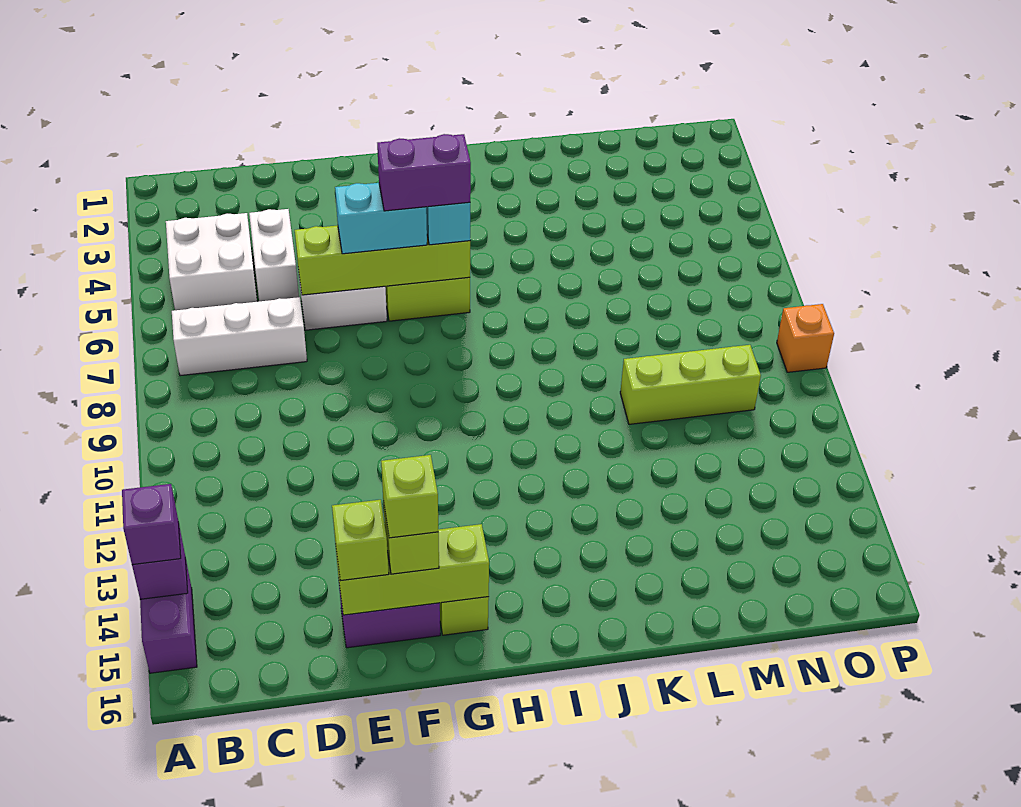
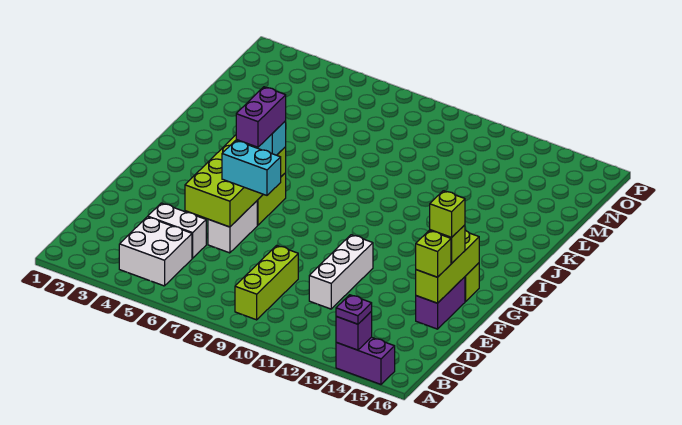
purple 1x1 brick [122,484,181,565] -> purple 1x1 plate [336,295,372,324]
white 1x3 brick [172,297,307,376] -> white 1x3 brick moved to [309,235,373,309]
lime 1x4 brick [295,225,470,295] -> lime 2x4 brick [185,135,286,227]
cyan 1x2 brick [335,183,427,254] -> cyan 1x2 brick turned to [222,140,281,195]
lime 1x3 brick [620,345,761,424] -> lime 1x3 brick moved to [235,245,298,320]
orange 1x1 brick [777,304,834,372] -> none

